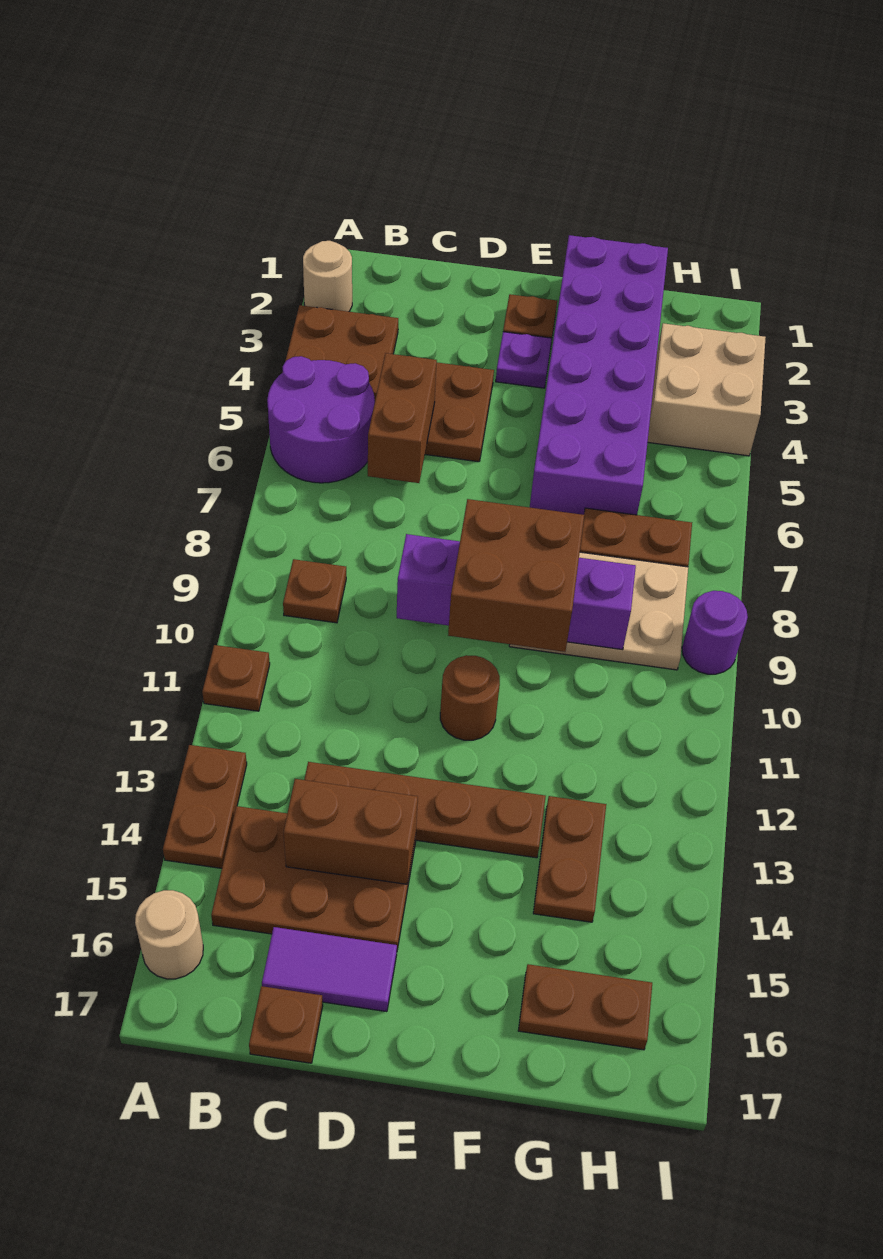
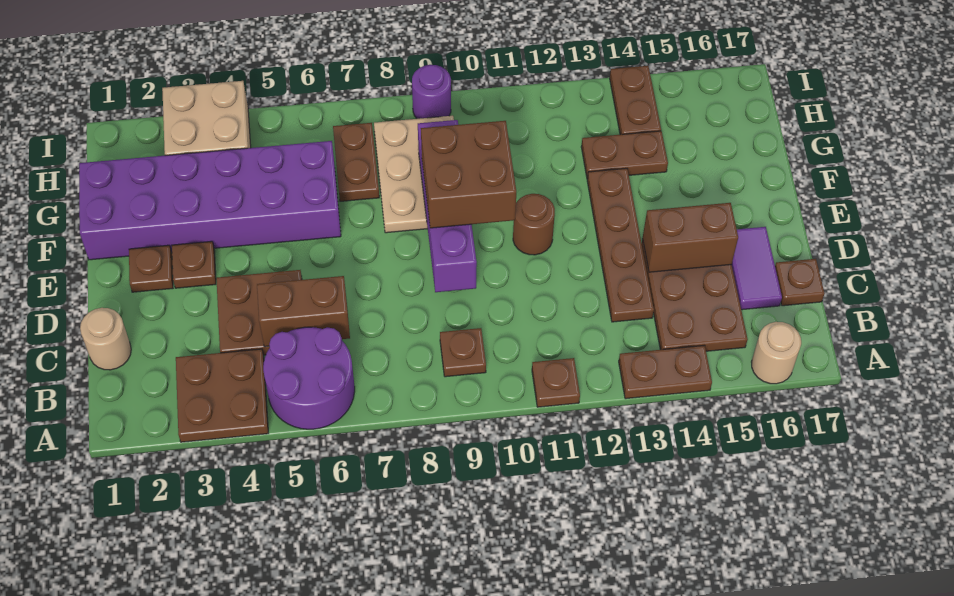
tan 1x1 round brick [303,241,352,312] -> tan 1x1 round brick moved to [80,308,131,370]
brown 1x2 brick [283,779,418,884] -> brown 1x2 brick turned to [643,203,738,272]
purple 1x1 plate [496,332,552,388] -> brown 1x1 plate [172,241,216,288]
brown 1x2 plate [518,964,652,1050] -> brown 1x2 plate moved to [610,66,661,135]

